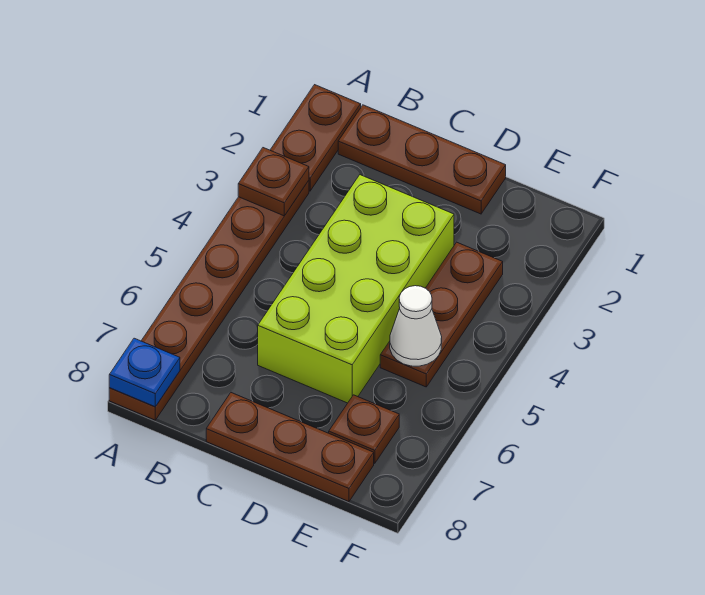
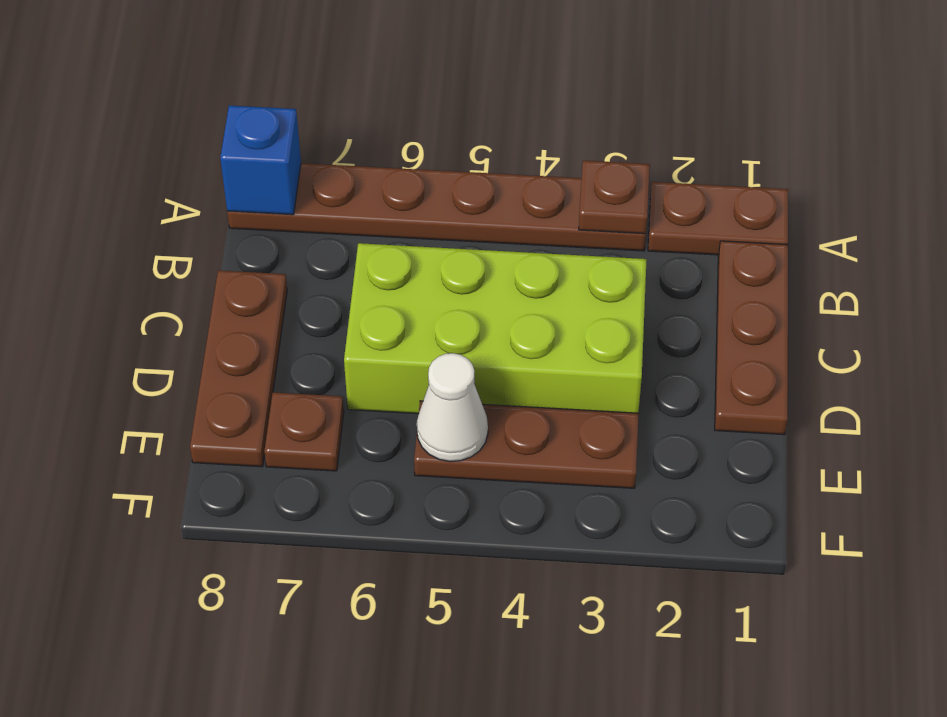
blue 1x1 plate [109,338,180,407] -> blue 1x1 brick [220,105,301,215]

